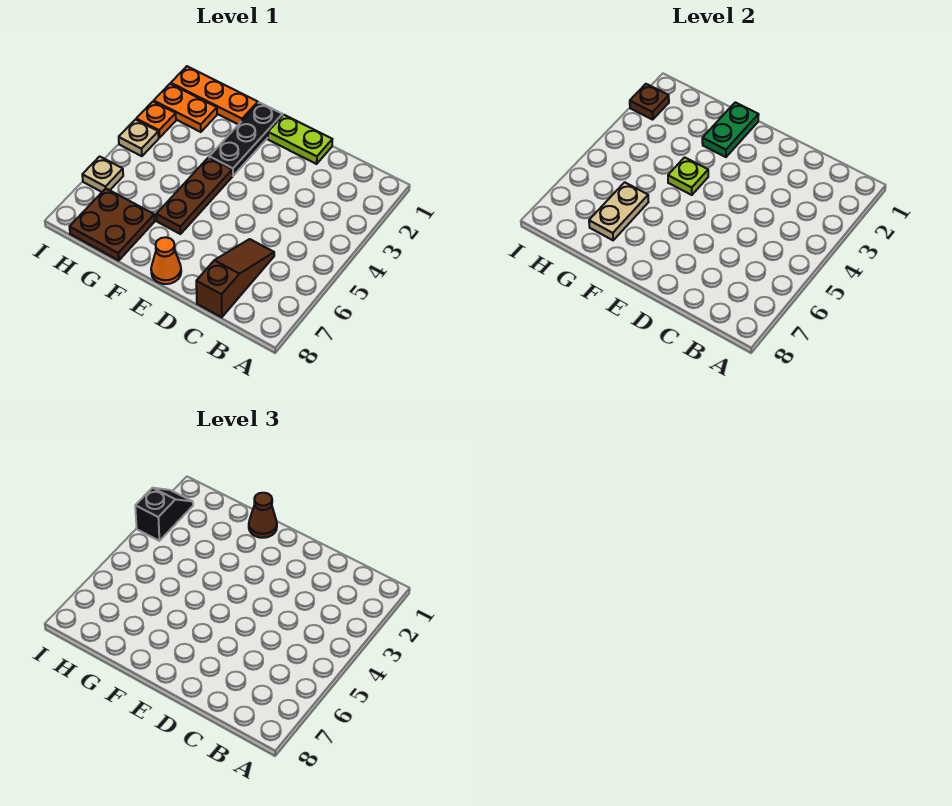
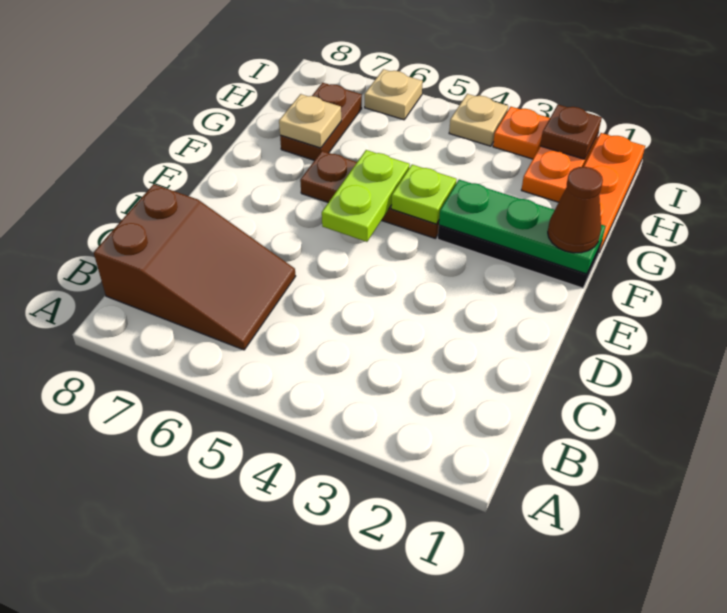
brown 1x3 slope [196,239,274,317] -> brown 2x3 slope [94,184,296,350]
lime 1x2 plate [268,115,332,164] -> lime 1x2 plate moved to [322,150,410,242]
orange 1x1 cone [151,237,181,284] -> none
green 1x2 plate [702,102,759,157] -> green 1x3 plate [439,180,605,274]
tan 1x2 plate [589,182,648,240] -> tan 1x1 plate [279,94,341,148]
brown 2x2 plate [70,189,155,260] -> brown 1x2 plate [280,83,362,160]
black 1x2 slope [135,488,193,541] -> none

